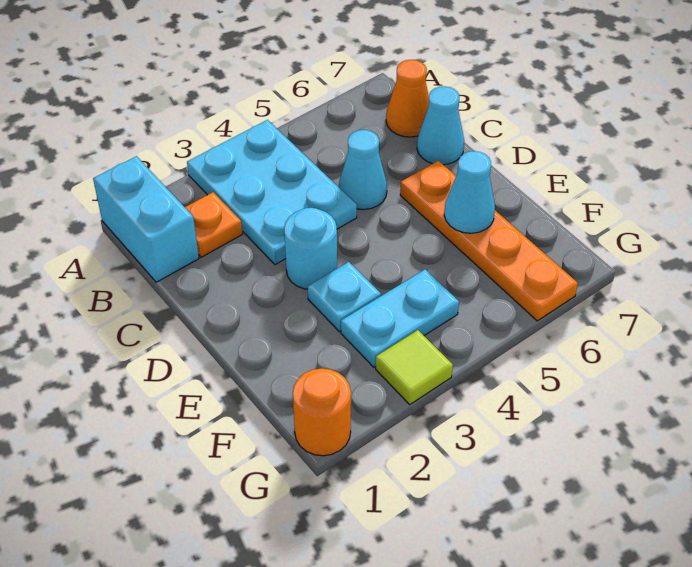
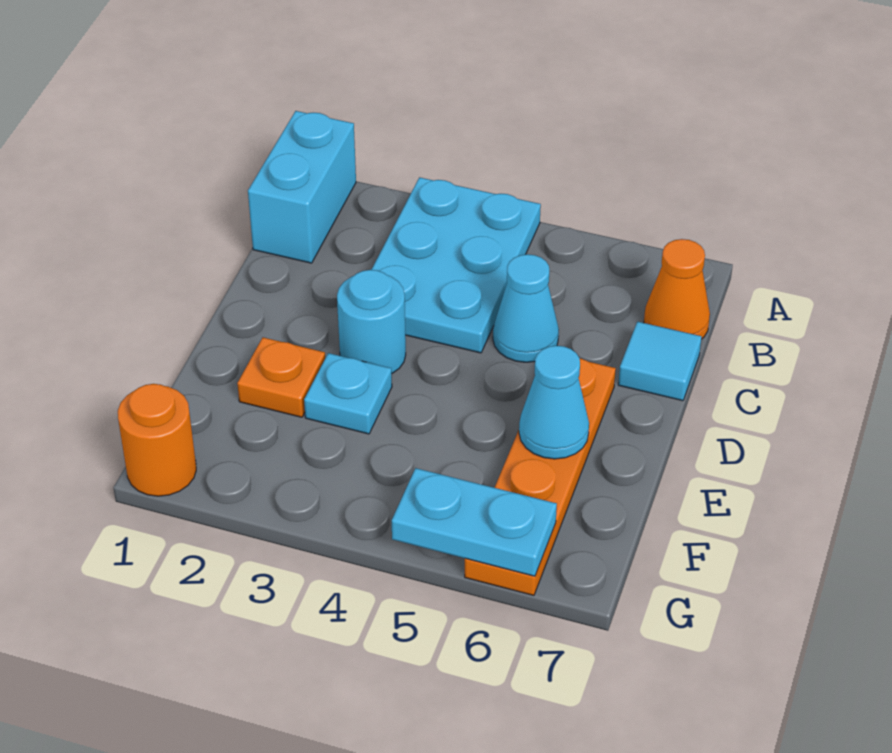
orange 1x1 plate [185,192,242,257] -> orange 1x1 plate moved to [237,337,325,417]
cyan 1x1 cone [417,86,464,165] -> cyan 1x1 tile [618,322,702,401]
cyan 1x2 plate [341,269,459,367] -> cyan 1x2 plate moved to [392,468,557,576]
lime 1x1 tile [376,330,453,404] -> none

